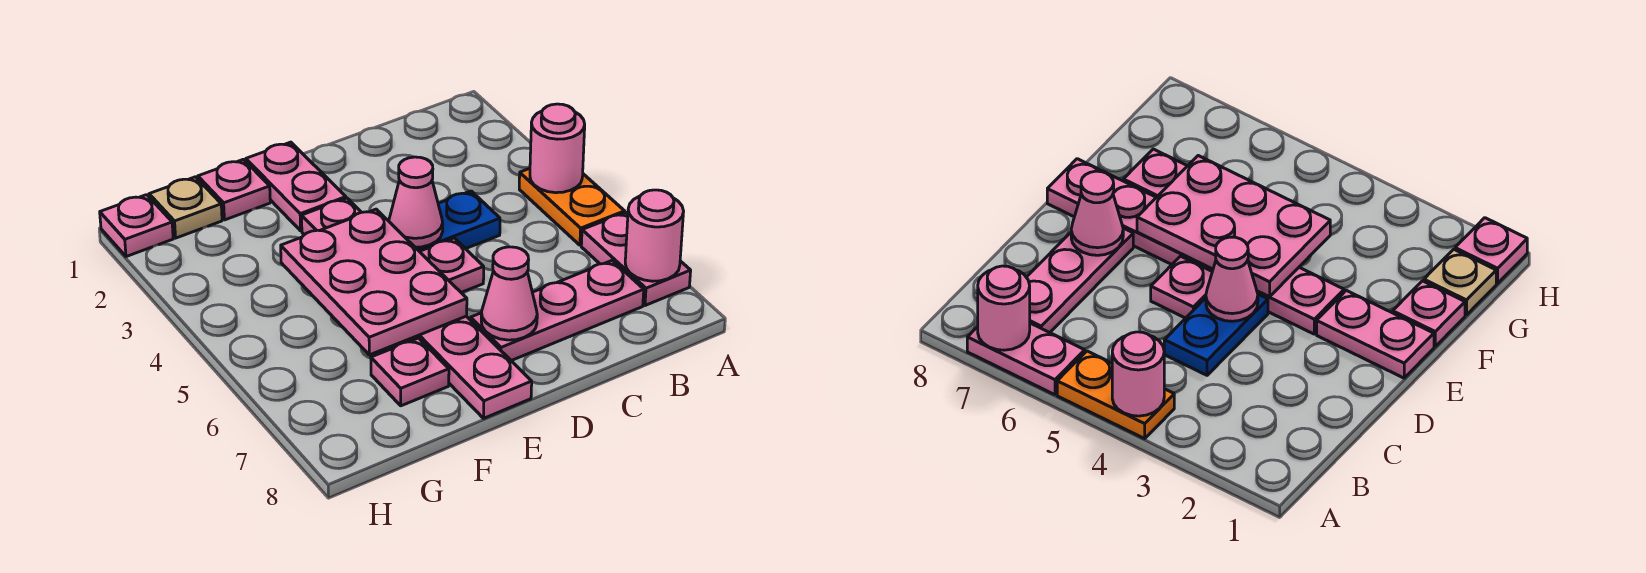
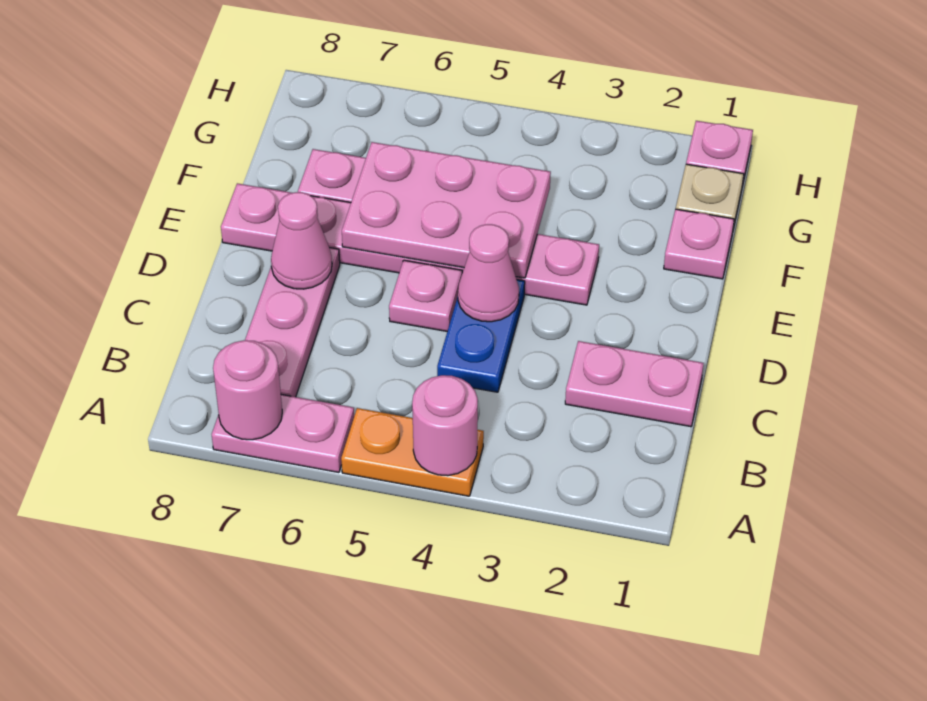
pink 1x2 plate [246,142,346,231] -> pink 1x2 plate moved to [565,341,704,427]

